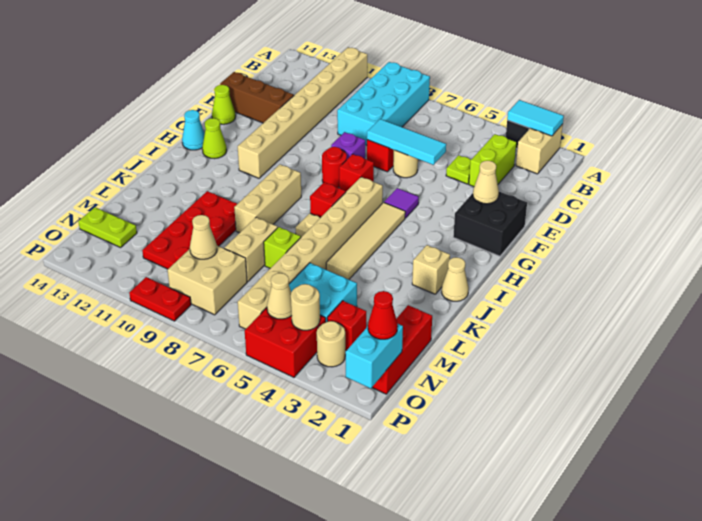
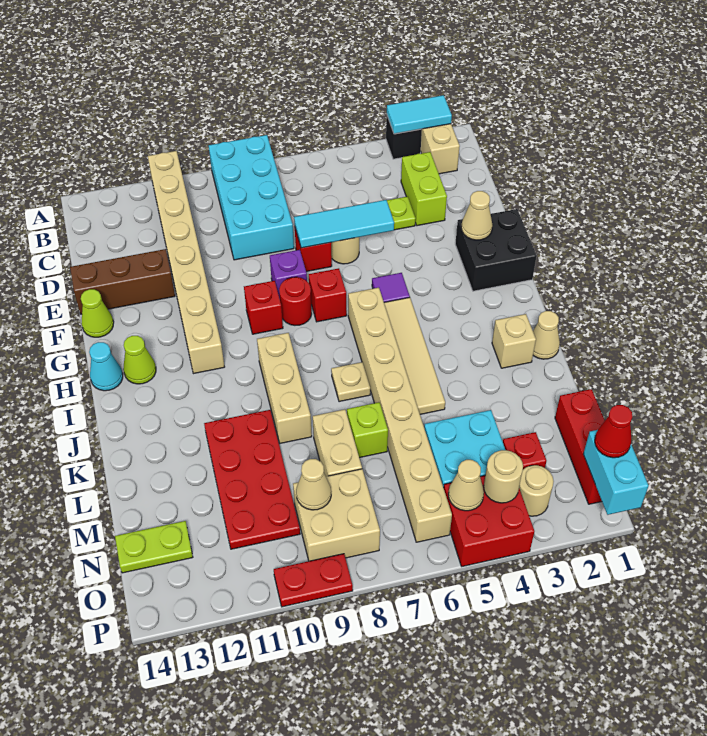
red 1x1 brick [310,182,346,218] -> red 1x1 brick moved to [244,281,283,334]

